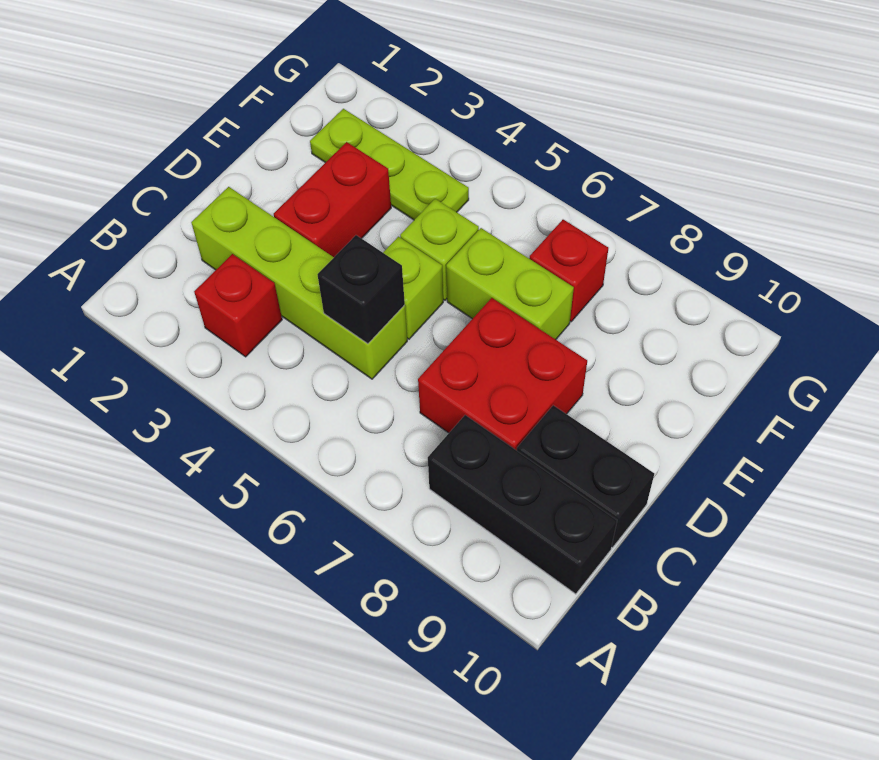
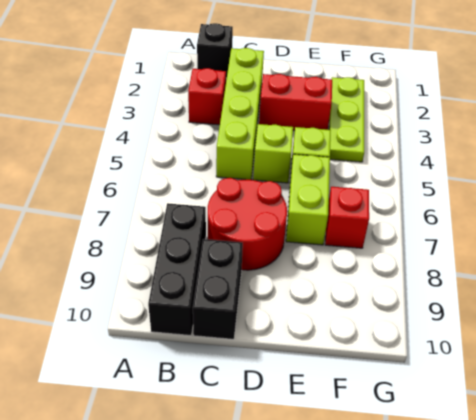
black 1x1 brick [318,235,405,344] -> black 1x1 brick moved to [197,23,233,78]
red 2x2 brick [418,298,587,450] -> red 2x2 round brick [208,178,287,270]

